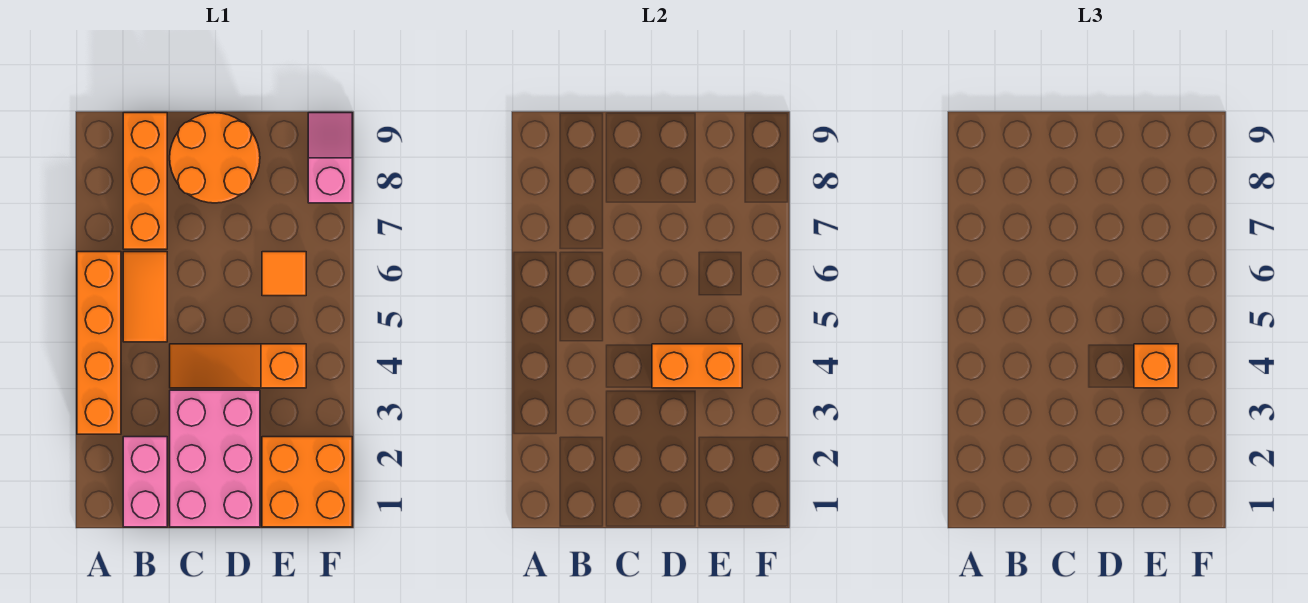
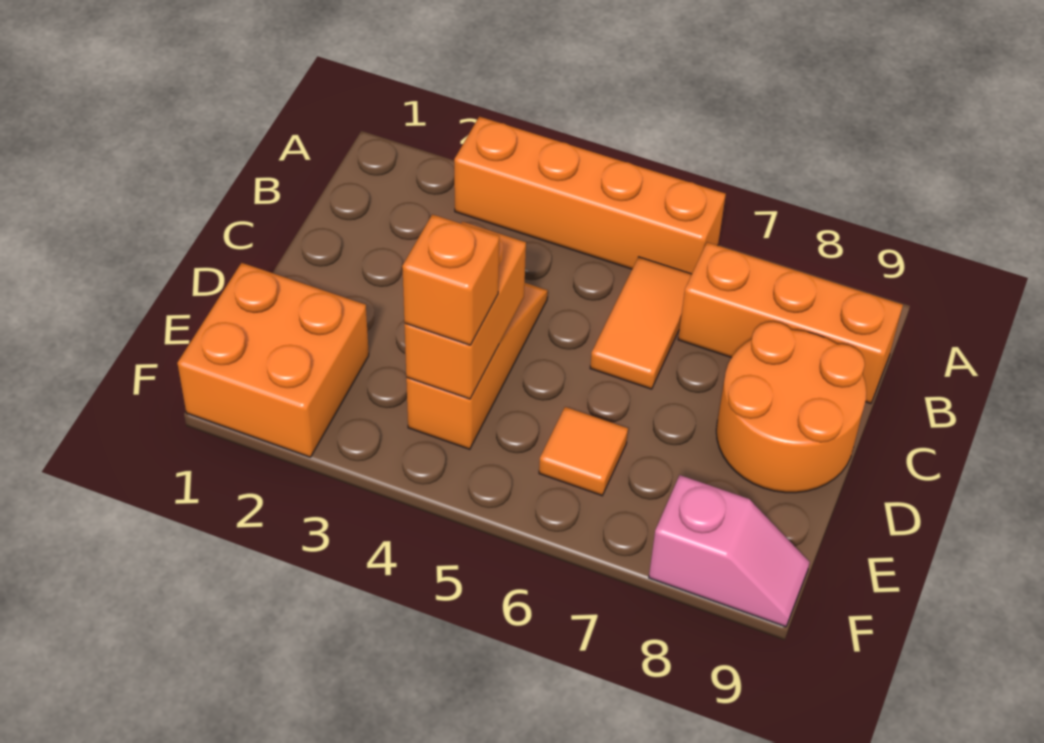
pink 1x2 brick [123,437,167,527] -> none
orange 1x2 tile [123,252,167,342] -> orange 1x2 tile turned to [590,257,692,389]
pink 2x3 brick [170,390,260,527] -> none

